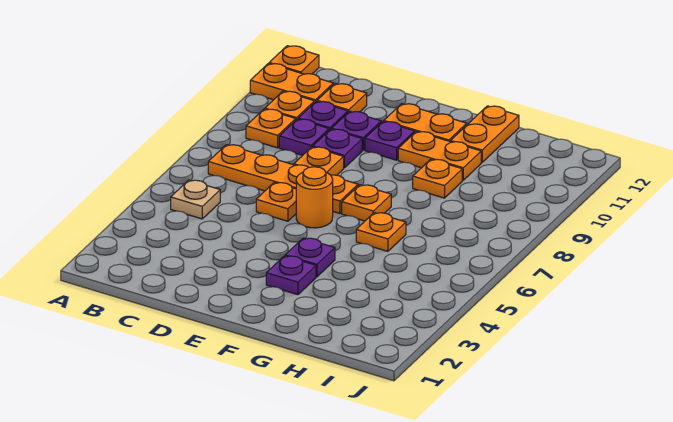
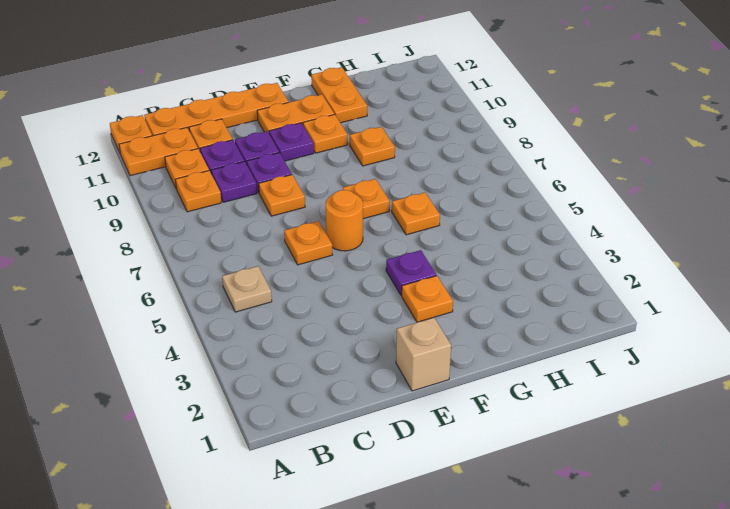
orange 1x4 plate [208,145,358,214] -> orange 1x4 plate moved to [144,83,289,136]
none -> tan 1x1 brick [396,318,451,391]
purple 1x1 plate [266,256,316,295] -> orange 1x1 plate [402,276,453,322]
orange 1x2 plate [398,131,481,180] -> orange 1x1 plate [303,114,348,153]

